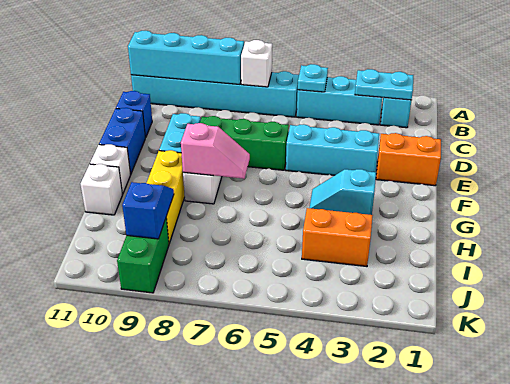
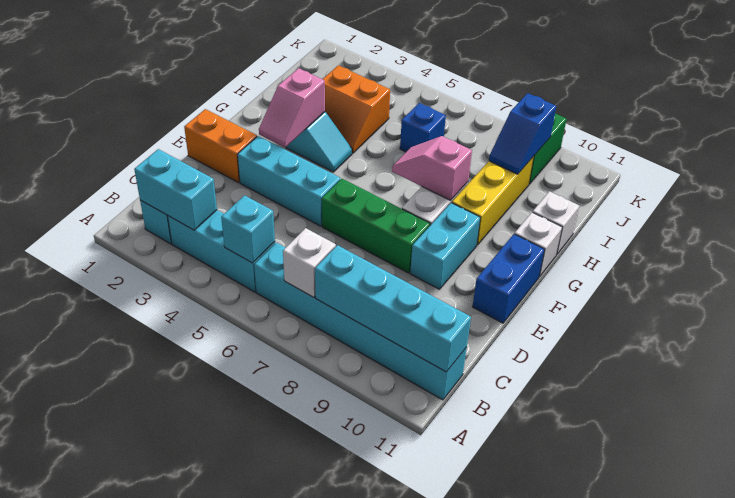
cyan 1x2 plate [355,69,413,100] -> cyan 1x2 brick [134,149,217,230]
cyan 1x1 plate [298,64,328,92] -> cyan 1x1 brick [221,195,275,263]
blue 1x1 brick [116,91,152,137] -> blue 1x1 brick moved to [400,103,446,152]
none -> pink 1x2 slope [259,68,325,147]

